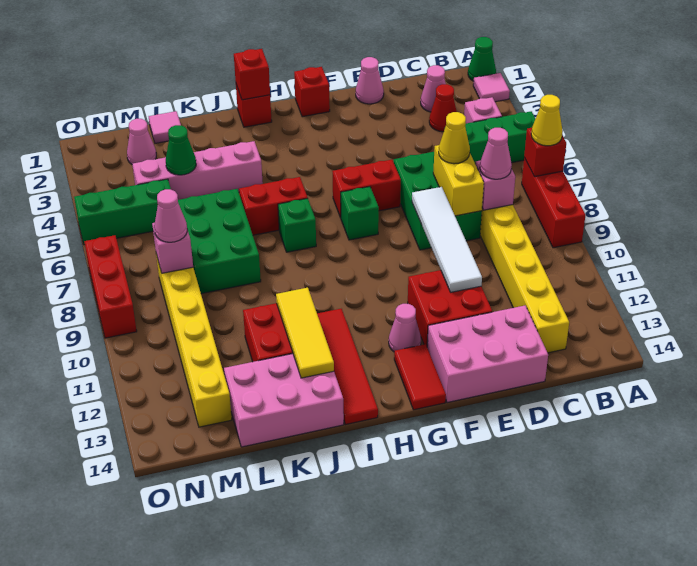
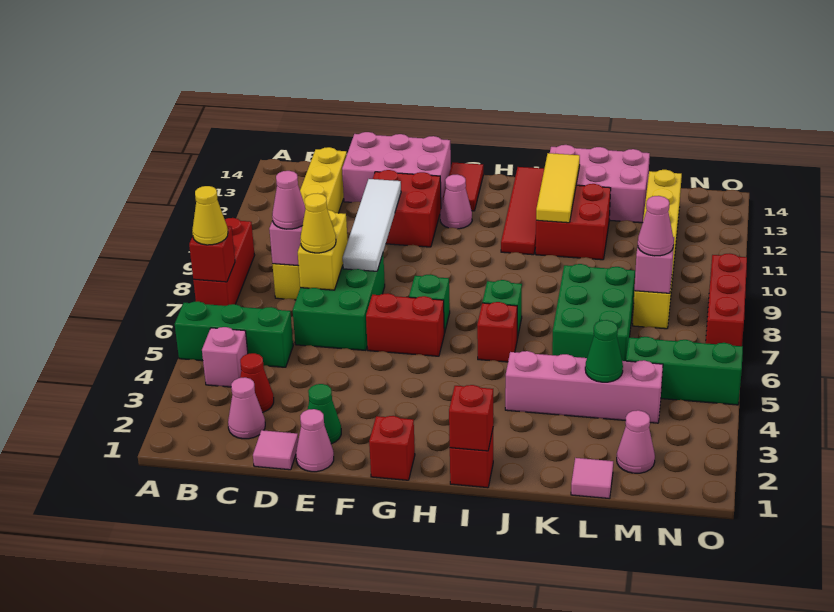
green 1x1 cone [468,37,496,81] -> green 1x1 cone moved to [308,384,341,444]
pink 1x1 tile [473,73,510,102] -> pink 1x1 tile moved to [253,430,298,470]
red 1x2 brick [239,177,308,235] -> red 1x1 brick [477,302,517,362]

